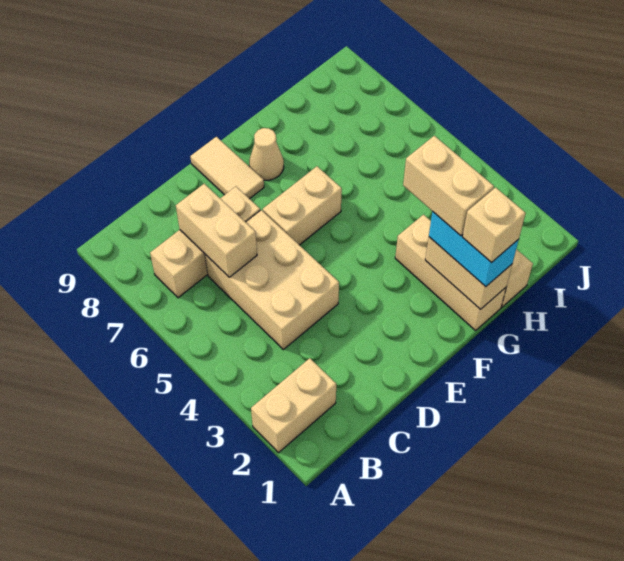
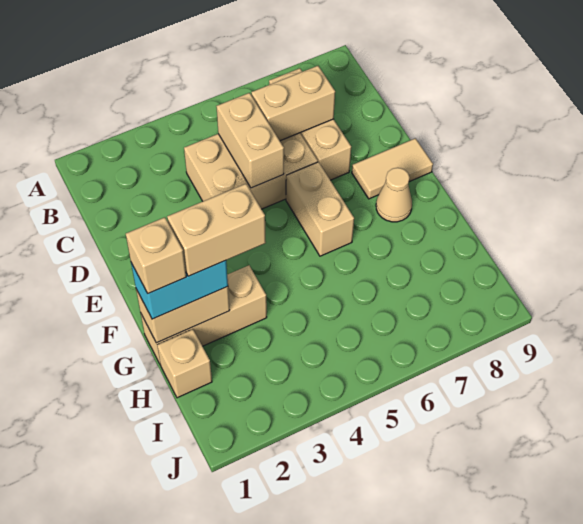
tan 1x2 brick [251,358,336,453] -> tan 1x2 brick moved to [216,93,284,188]

